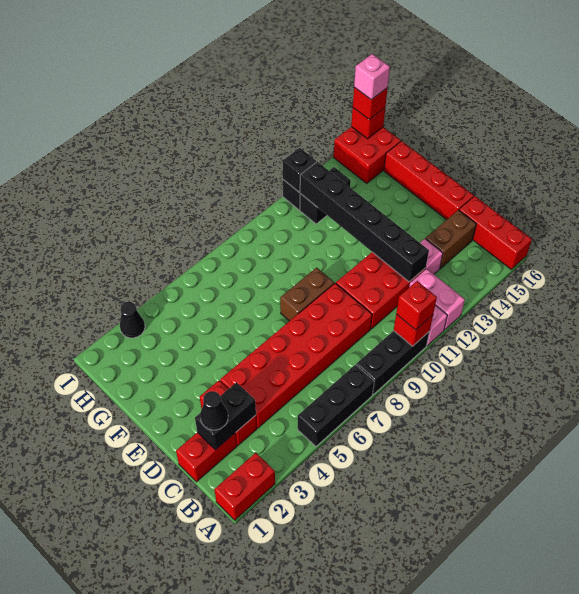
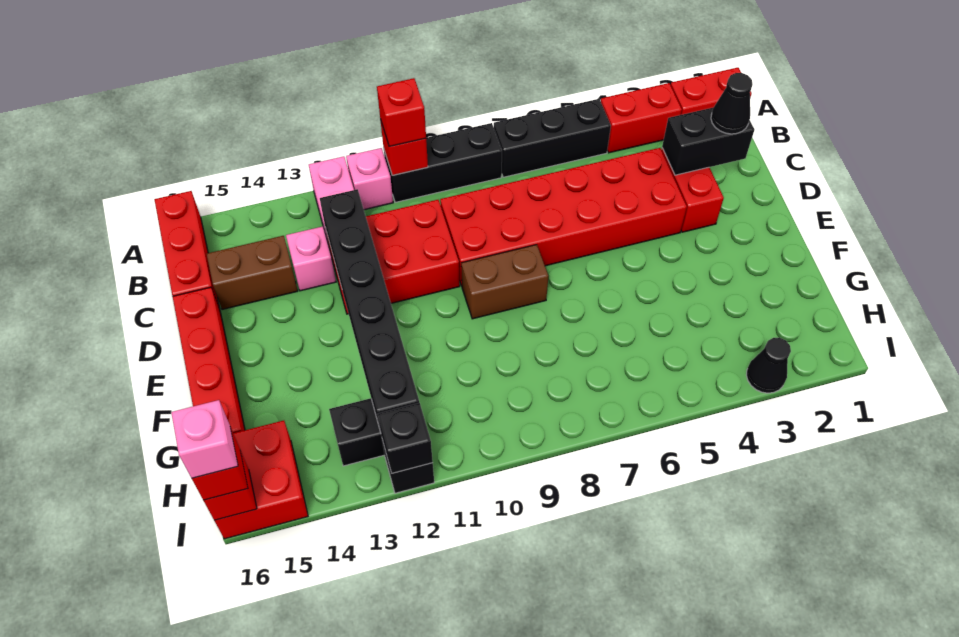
red 1x2 brick [176,432,237,482] -> red 1x2 brick moved to [601,83,682,153]

